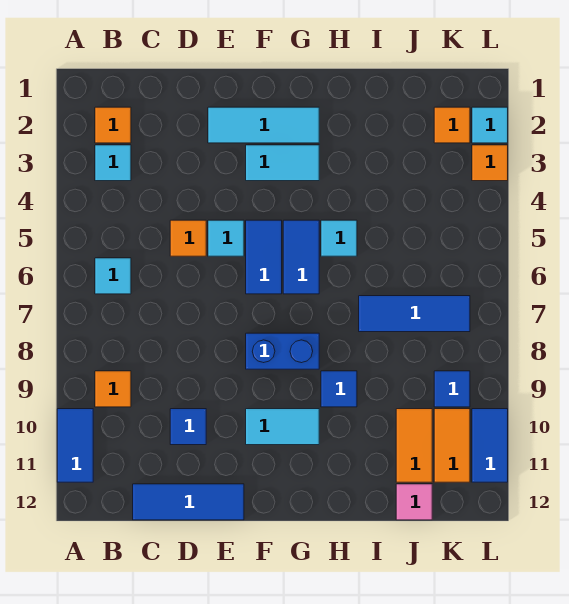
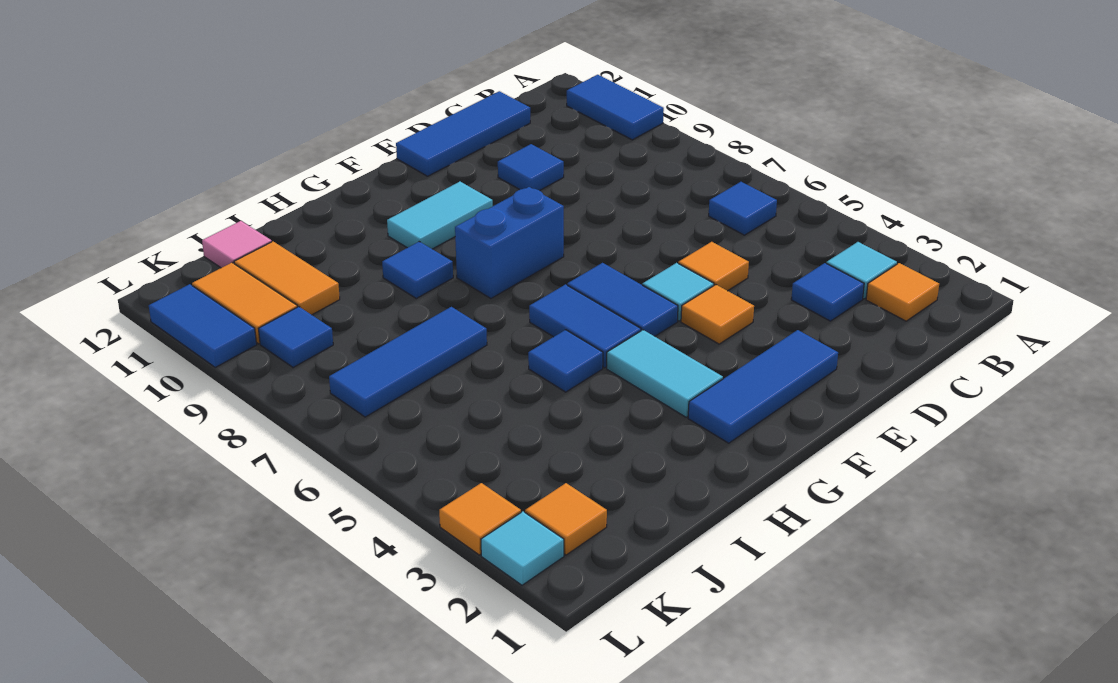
cyan 1x1 tile [95,258,131,294] -> blue 1x1 tile [709,182,777,235]
orange 1x1 tile [95,371,131,407] -> orange 1x1 tile moved to [681,285,754,344]
none -> blue 1x1 tile [791,263,864,321]
cyan 1x3 tile [208,107,319,143] -> blue 1x3 tile [688,330,838,443]
cyan 1x2 tile [246,145,319,181] -> cyan 1x2 tile turned to [607,330,723,417]
cyan 1x1 tile [321,220,357,256] -> blue 1x1 tile [528,330,603,392]

